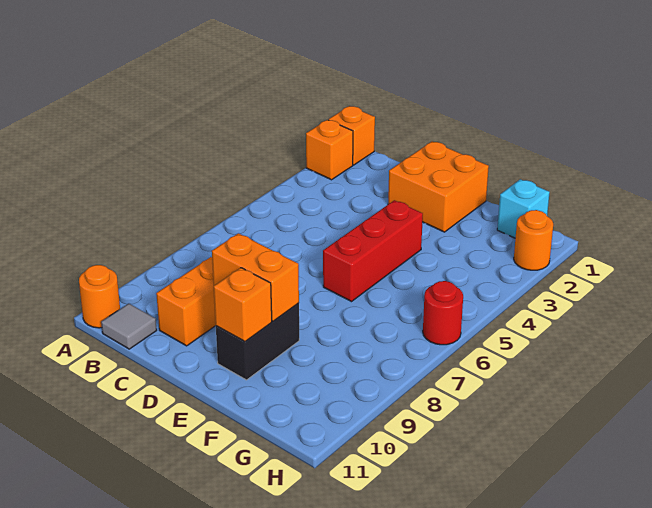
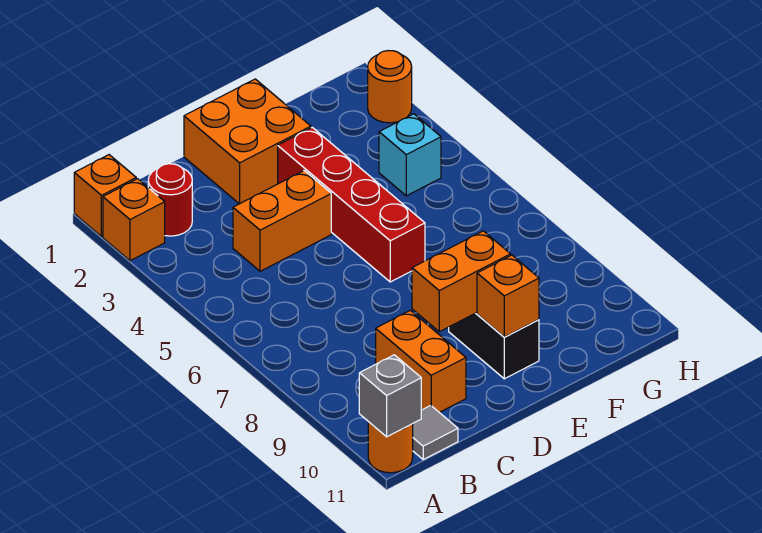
none -> grey 1x1 brick [359,355,421,437]
none -> orange 1x2 brick [233,171,331,271]
red 1x3 brick [323,200,423,302] -> red 1x4 brick [278,127,425,282]
cyan 1x1 brick [497,179,550,238] -> cyan 1x1 brick moved to [379,114,441,196]
red 1x1 round brick [423,281,463,345] -> red 1x1 round brick moved to [148,164,192,236]

